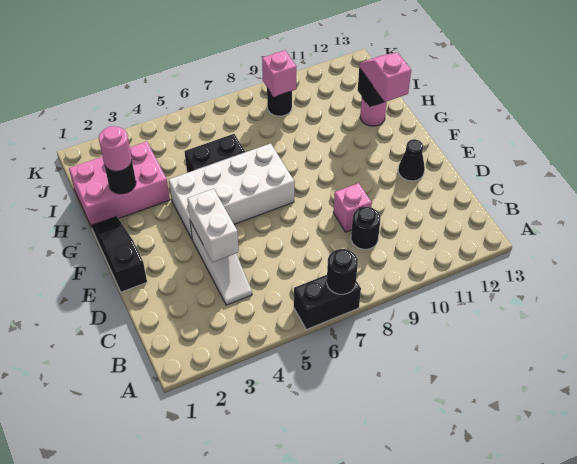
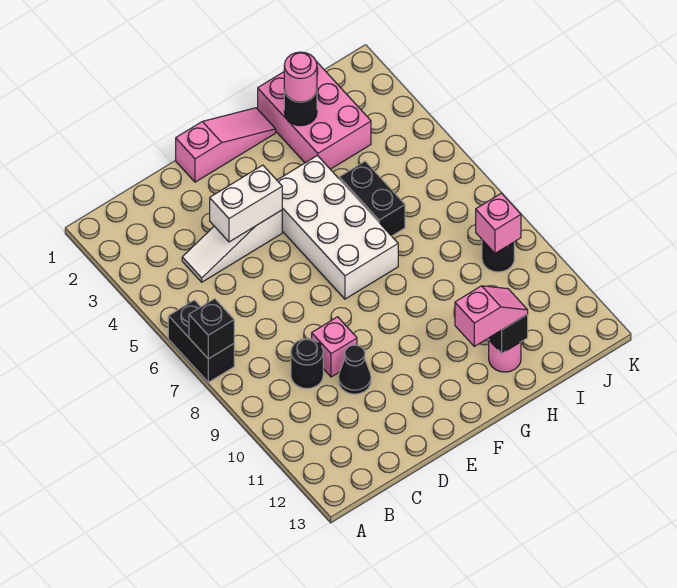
black 1x1 round brick [327,249,358,294] -> black 1x1 brick [189,299,234,359]
black 1x3 slope [91,216,147,292] -> pink 1x3 slope [176,108,276,182]
black 1x1 cone [398,139,425,181] -> black 1x1 cone moved to [339,345,371,394]

